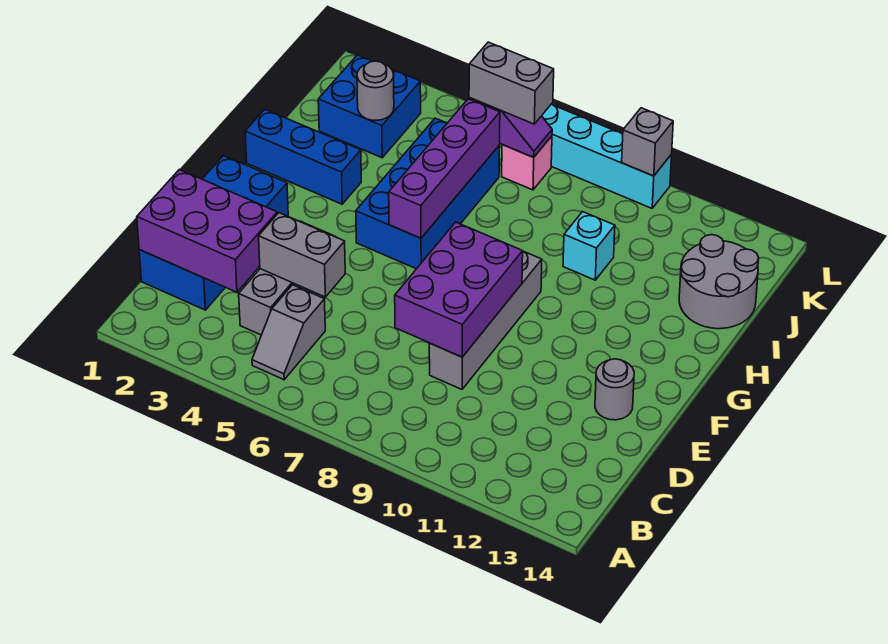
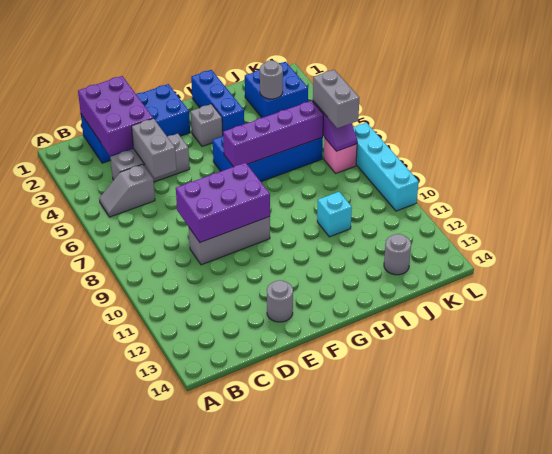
grey 1x4 brick [429,251,542,389] -> grey 1x3 brick [189,217,270,265]
grey 2x2 round brick [679,235,759,329] -> grey 1x1 round brick [384,234,411,275]
grey 1x1 brick [622,108,673,176] -> grey 1x1 brick moved to [191,104,223,146]

